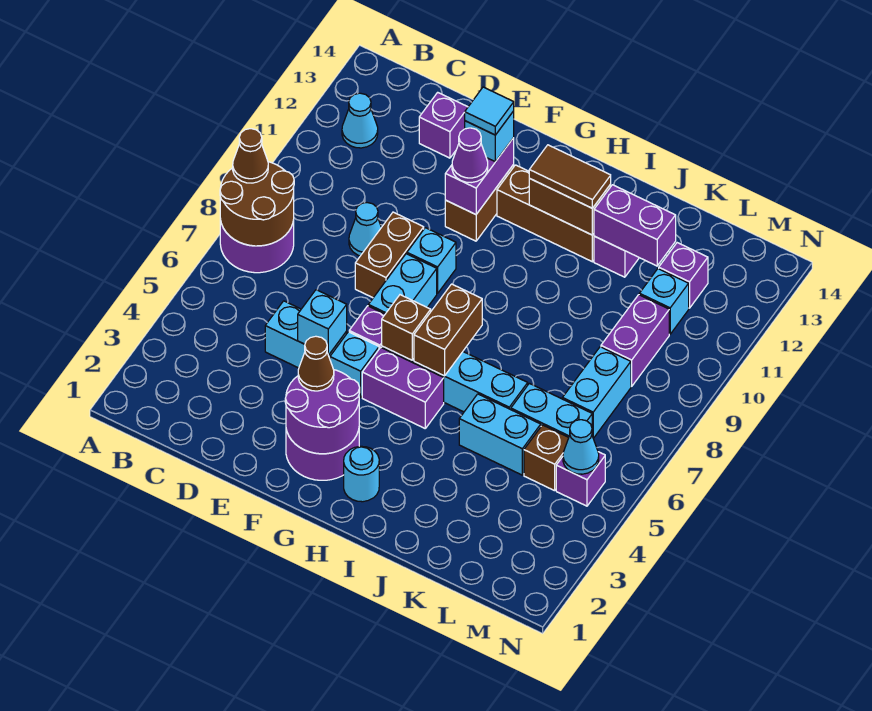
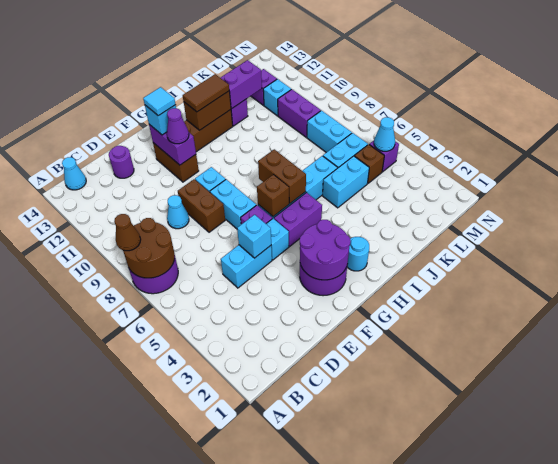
cyan 1x1 cone [342,93,378,148] -> cyan 1x1 cone moved to [62,157,86,190]
purple 1x1 brick [419,92,468,158] -> purple 1x1 round brick [109,146,134,178]
brown 1x1 cone [298,336,334,391] -> none

